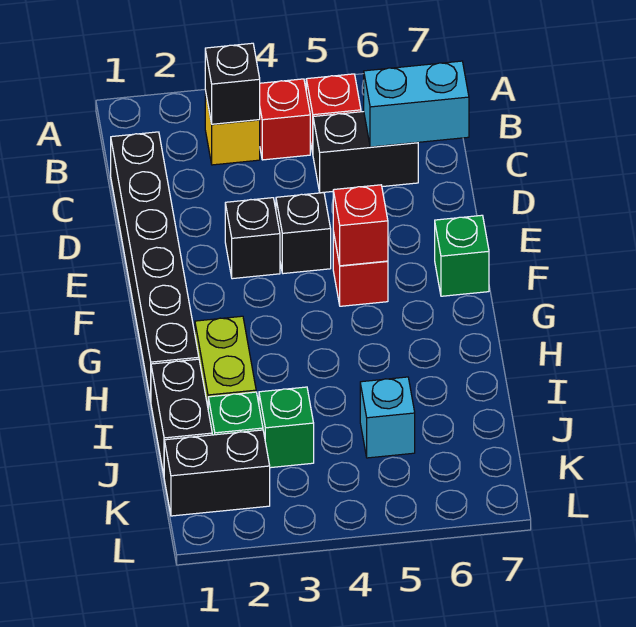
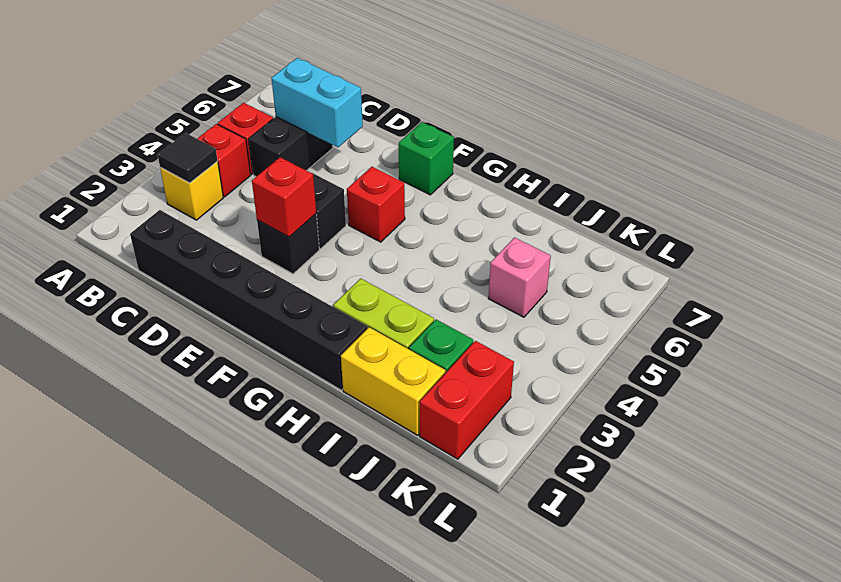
black 1x1 brick [205,43,260,124] -> black 1x1 tile [158,133,218,183]
cyan 1x2 brick [364,61,469,147] -> cyan 1x2 brick turned to [272,58,363,147]
red 1x1 brick [333,185,388,266] -> red 1x1 brick moved to [252,157,316,237]
black 1x2 brick [151,359,212,474] -> yellow 1x2 brick [341,327,446,435]
green 1x1 brick [259,387,314,468] -> none
cyan 1x1 brick [360,377,415,458] -> pink 1x1 brick [488,238,551,317]
black 1x2 brick [164,430,270,516] -> red 1x2 brick [420,341,514,459]

